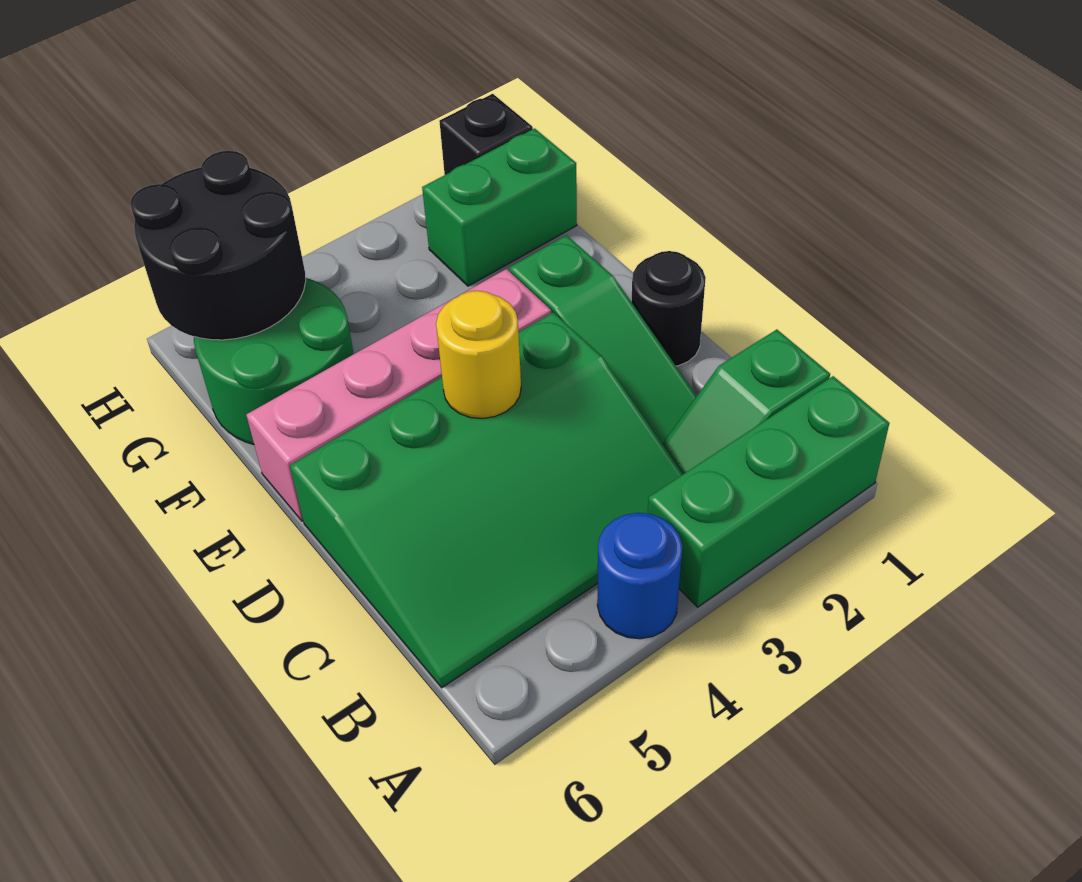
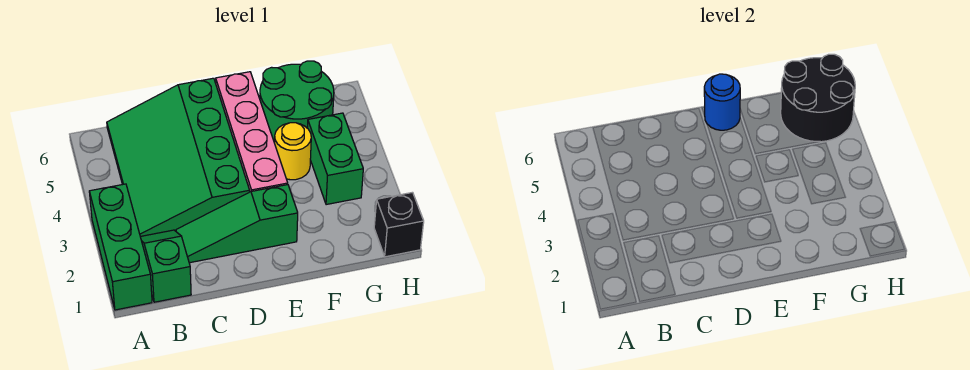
blue 1x1 round brick [597,513,682,639] -> blue 1x1 round brick moved to [704,74,740,130]
black 1x1 round brick [632,251,706,366] -> none
yellow 1x1 round brick [436,291,521,419] -> yellow 1x1 round brick moved to [275,123,311,180]
green 1x2 brick [422,128,577,286] -> green 1x2 brick moved to [308,113,363,205]

